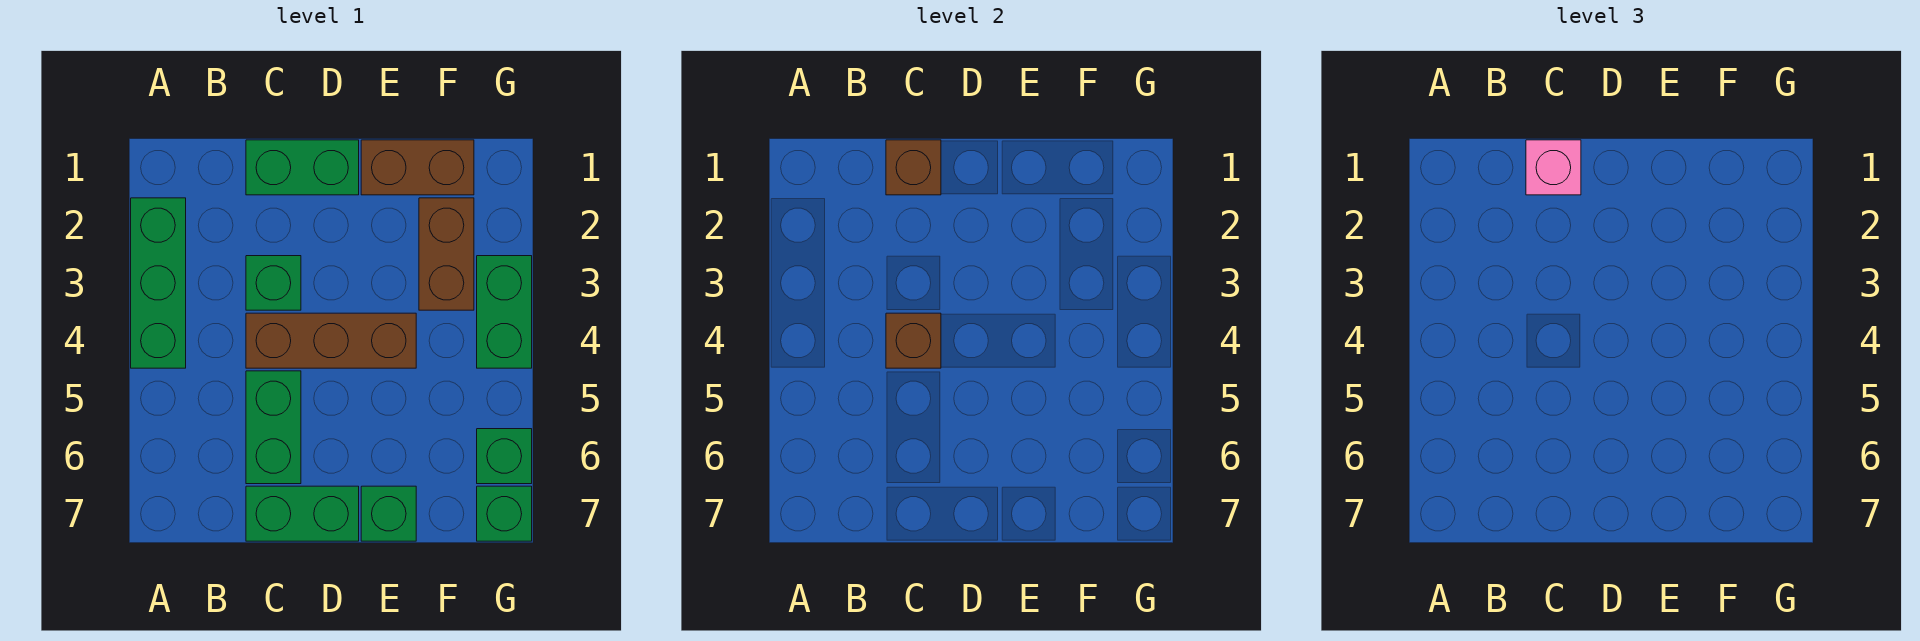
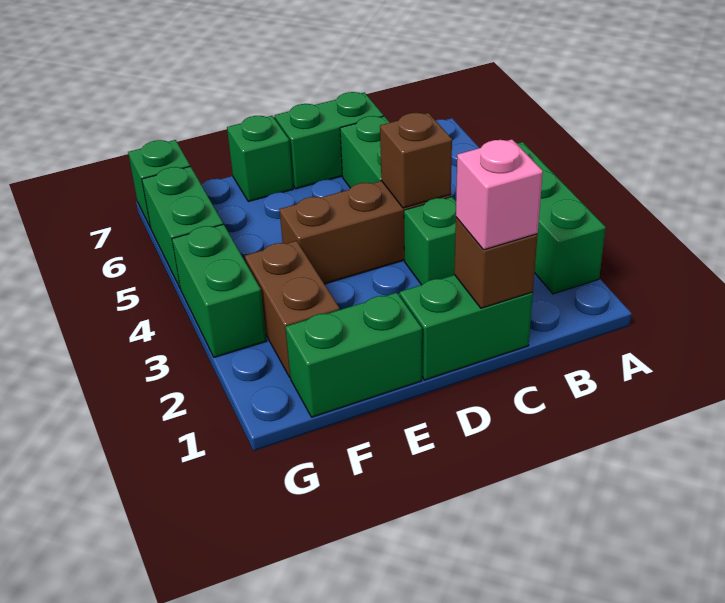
brown 1x2 brick [361,140,474,195] -> green 1x2 brick [285,293,422,417]
green 1x1 brick [477,429,532,484] -> green 1x2 brick [142,166,223,288]

